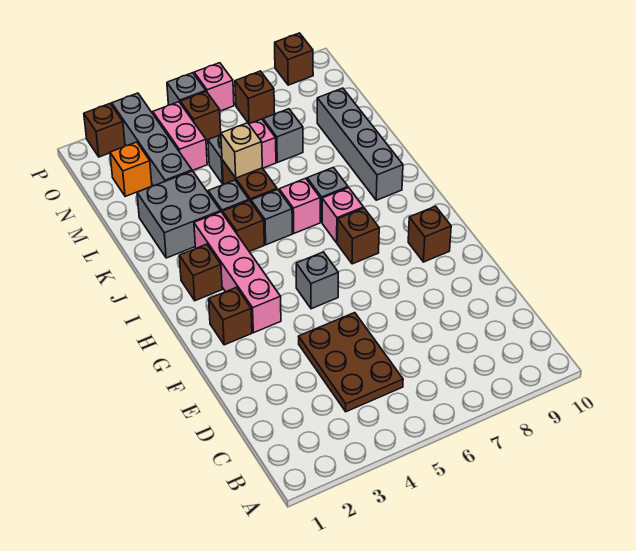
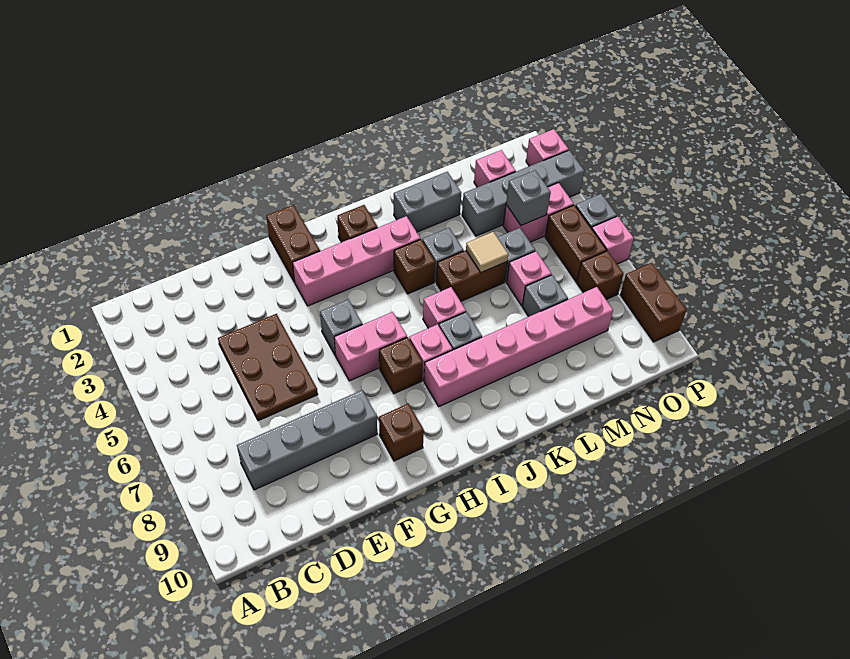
brown 2x3 plate [299,313,403,412] -> brown 2x3 plate turned to [218,314,318,421]
brown 1x1 brick [209,287,252,345] -> brown 1x2 brick [266,205,320,282]
none -> pink 1x2 brick [334,312,407,381]
none -> pink 1x6 brick [424,287,613,406]
grey 1x1 brick [251,189,292,245] -> grey 1x1 brick moved to [506,170,551,225]
grey 1x4 brick [317,88,403,200] -> grey 1x4 brick moved to [237,390,377,490]
grey 2x2 brick [137,171,221,258] -> grey 1x2 brick [394,172,461,232]
tan 1x1 brick [221,123,262,178] -> tan 1x1 tile [466,232,508,272]
orange 1x1 brick [110,142,152,197] -> pink 1x1 brick [474,150,516,187]
brown 1x1 brick [180,92,221,141] -> brown 1x2 brick [545,205,607,282]
brown 1x1 brick [84,104,125,157] -> pink 1x1 brick [526,129,569,166]
brown 1x1 brick [275,33,313,85] -> brown 1x2 brick [620,263,686,342]

